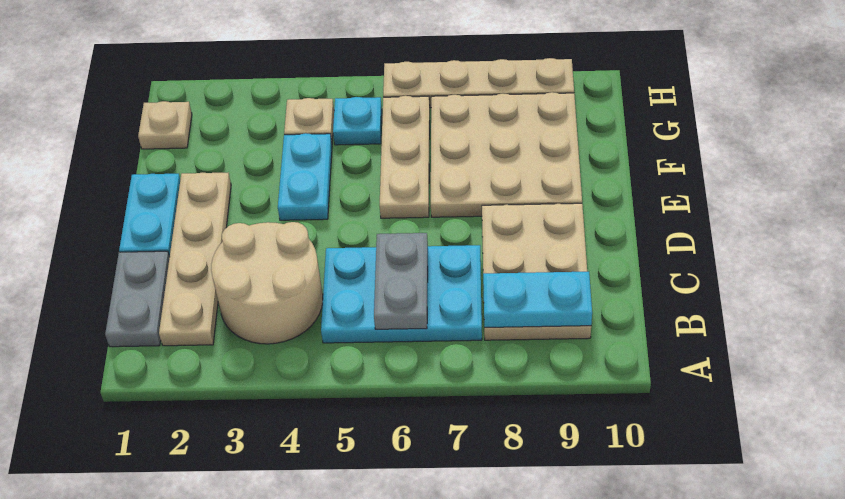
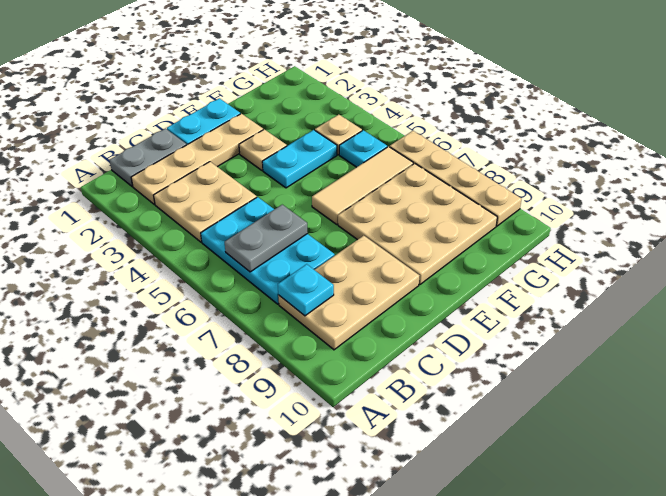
tan 2x2 round brick [211,222,323,344] -> tan 2x2 plate [154,162,257,242]
cyan 1x2 plate [483,272,592,328] -> cyan 1x1 plate [278,264,334,316]
tan 1x3 plate [380,96,430,218] -> tan 1x3 tile [312,147,413,224]
tan 1x1 plate [138,101,192,149] -> tan 1x1 plate moved to [239,129,287,170]

